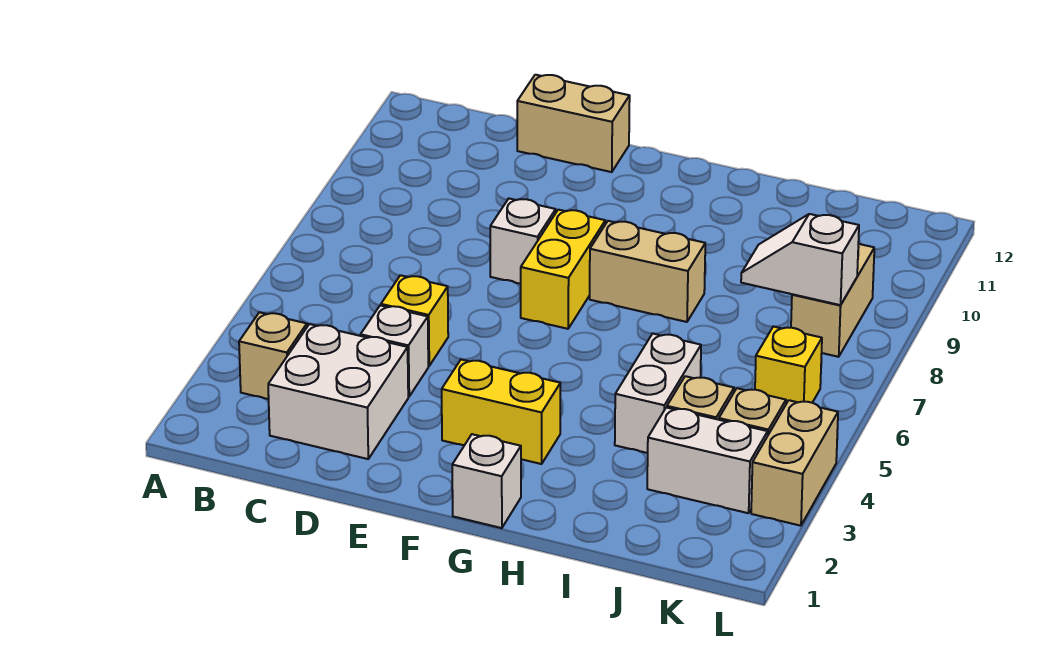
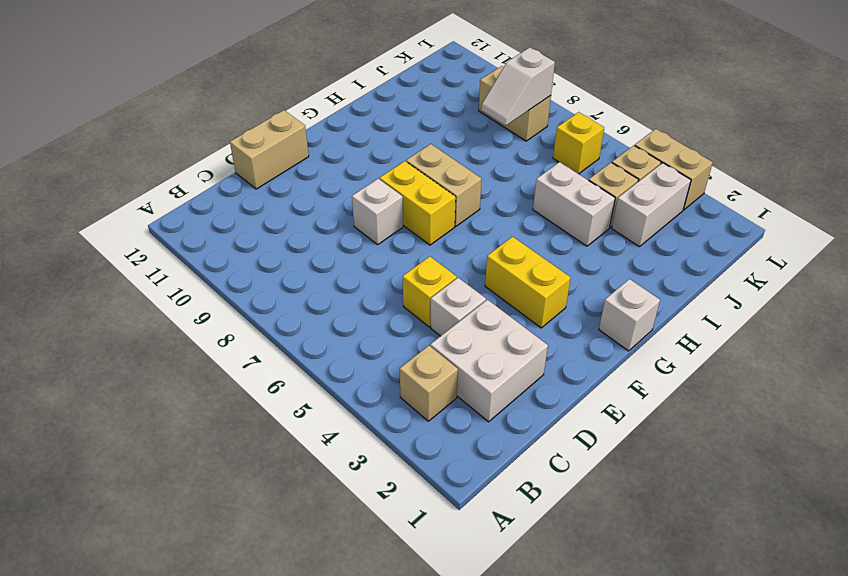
yellow 1x2 brick [442,360,560,464] -> yellow 1x2 brick turned to [485,237,571,328]
tan 1x2 brick [590,221,705,322] -> tan 1x2 brick turned to [406,144,482,226]

